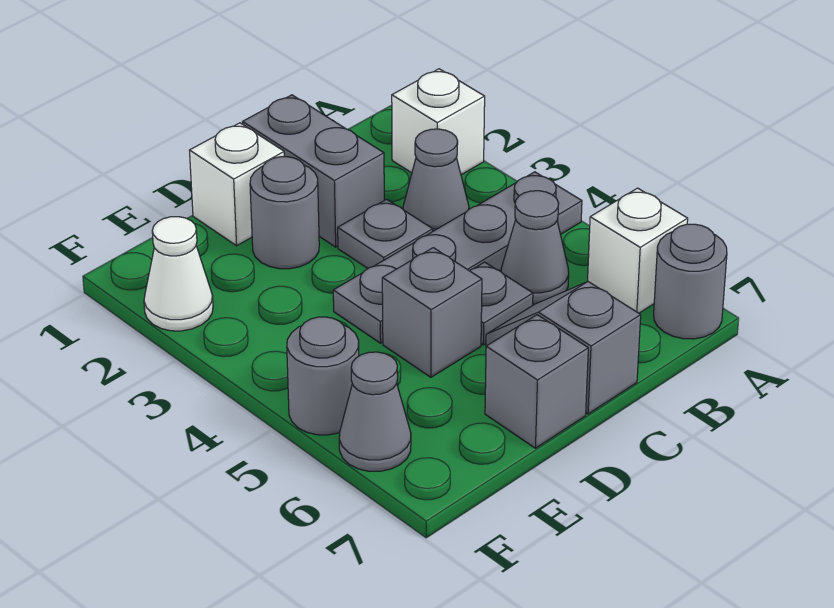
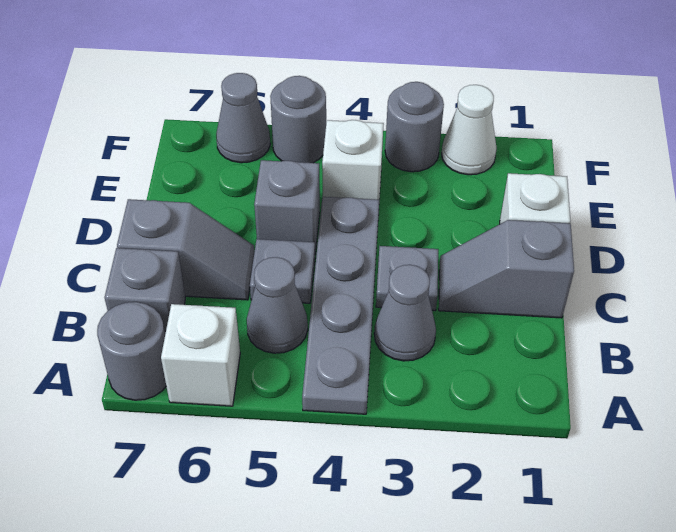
white 1x1 brick [392,69,485,175] -> white 1x1 brick moved to [322,120,384,200]
grey 1x2 brick [243,95,384,247] -> grey 1x2 slope [439,220,574,318]
grey 1x1 round brick [250,157,319,269] -> grey 1x1 round brick moved to [385,82,444,172]
grey 1x1 brick [485,315,588,448] -> grey 1x1 brick moved to [105,248,185,334]

